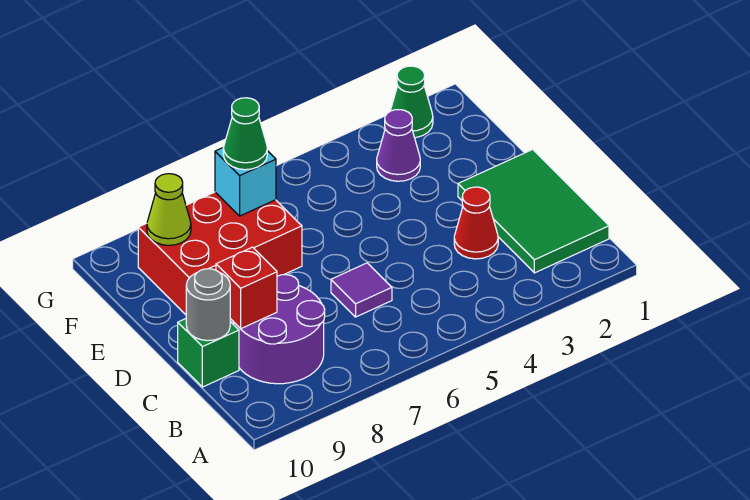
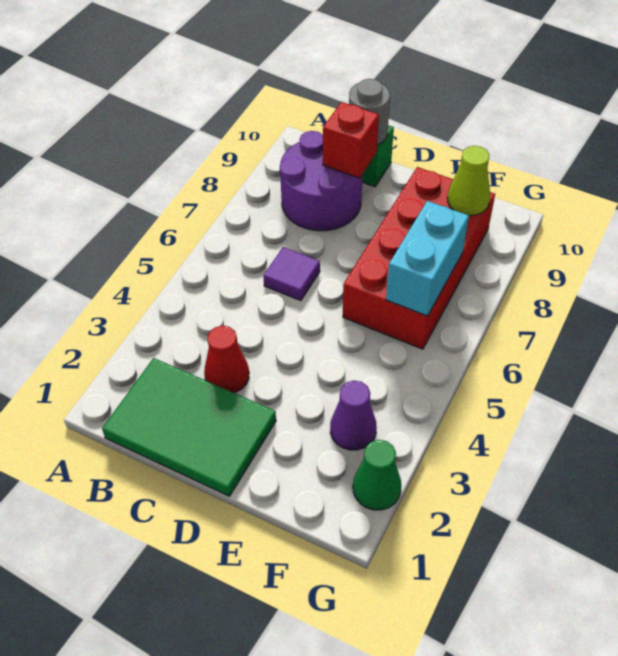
red 2x3 brick [138,192,302,315] -> red 2x4 brick [343,167,495,349]
cyan 1x1 brick [215,148,276,216] -> cyan 1x2 brick [386,201,469,316]
green 1x1 cone [223,98,267,170] -> none

